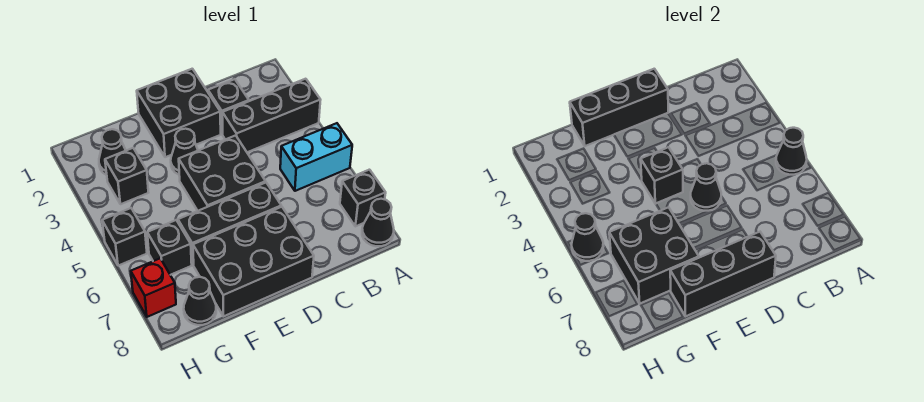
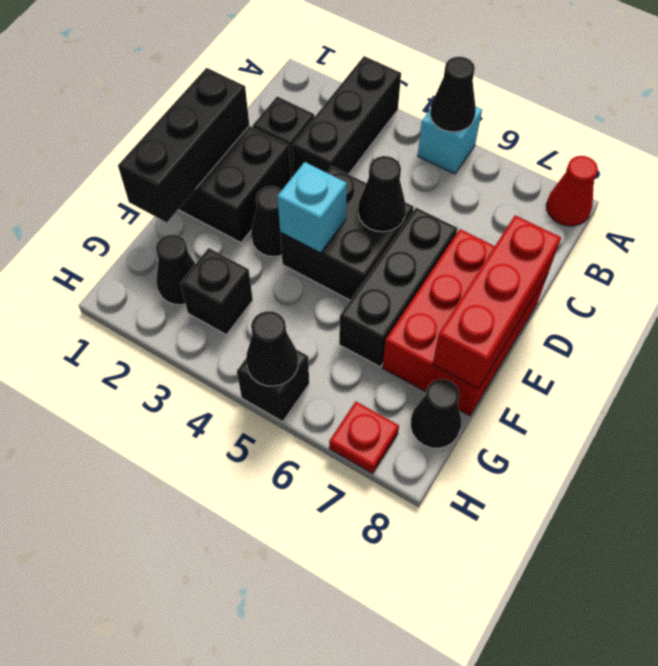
cyan 1x2 brick [280,123,352,191] -> cyan 1x1 brick [418,107,482,174]
black 1x1 brick [340,170,386,226] -> none
black 1x1 cone [362,199,394,246] -> red 1x1 cone [546,156,598,226]
black 2x3 brick [193,207,314,316] -> red 2x3 brick [383,229,548,416]
black 1x3 brick [670,232,776,316] -> red 1x3 brick [433,215,561,389]
black 1x1 brick [641,147,683,204] -> cyan 1x1 brick [277,162,347,253]
black 2x2 brick [609,207,699,303] -> none
black 1x1 brick [147,220,192,275] -> none
red 1x1 brick [131,258,176,317] -> red 1x1 plate [329,401,399,473]

